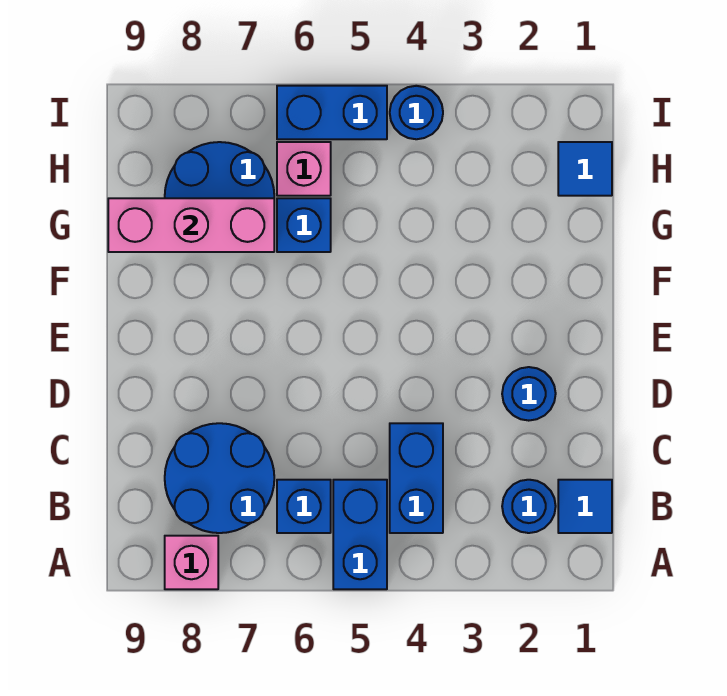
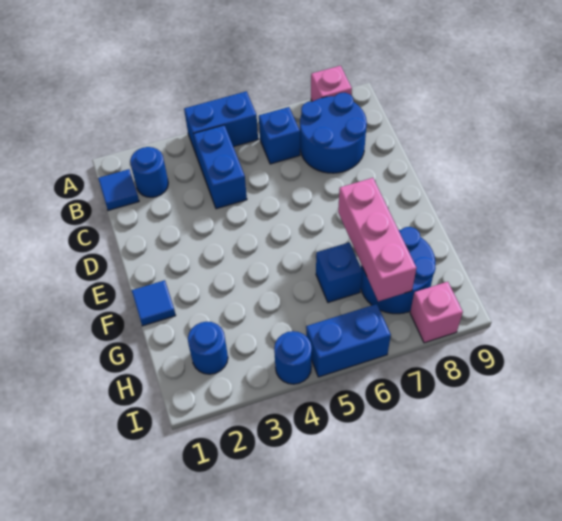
blue 1x2 brick [333,480,387,589] -> blue 1x2 brick turned to [184,91,258,156]
blue 1x1 round brick [502,367,556,421] -> blue 1x1 round brick moved to [188,322,228,374]
pink 1x3 brick [108,198,274,252] -> pink 1x3 brick turned to [338,178,416,301]
blue 1x1 tile [558,142,612,196] -> blue 1x1 tile moved to [132,280,176,326]
pink 1x1 brick [277,142,331,196] -> pink 1x1 brick moved to [410,282,463,343]

